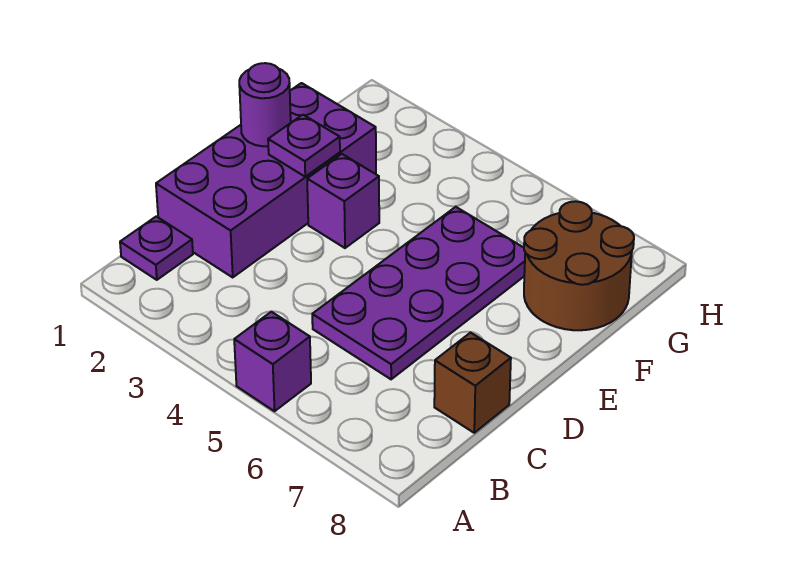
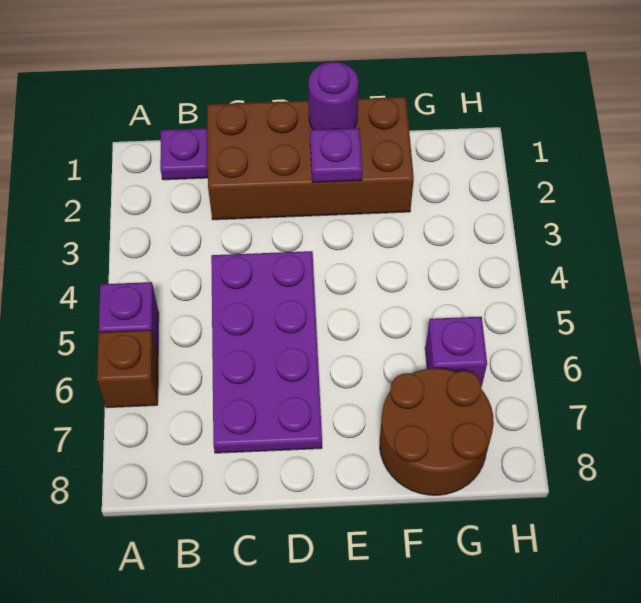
purple 2x4 brick [156,83,376,277] -> brown 2x4 brick [207,97,414,220]
purple 2x4 plate [312,207,525,379] -> purple 2x4 plate turned to [211,251,322,453]
brown 1x1 brick [434,333,511,433] -> brown 1x1 brick moved to [97,330,158,408]
purple 1x1 brick [307,154,379,248] -> purple 1x1 brick moved to [425,317,487,385]

